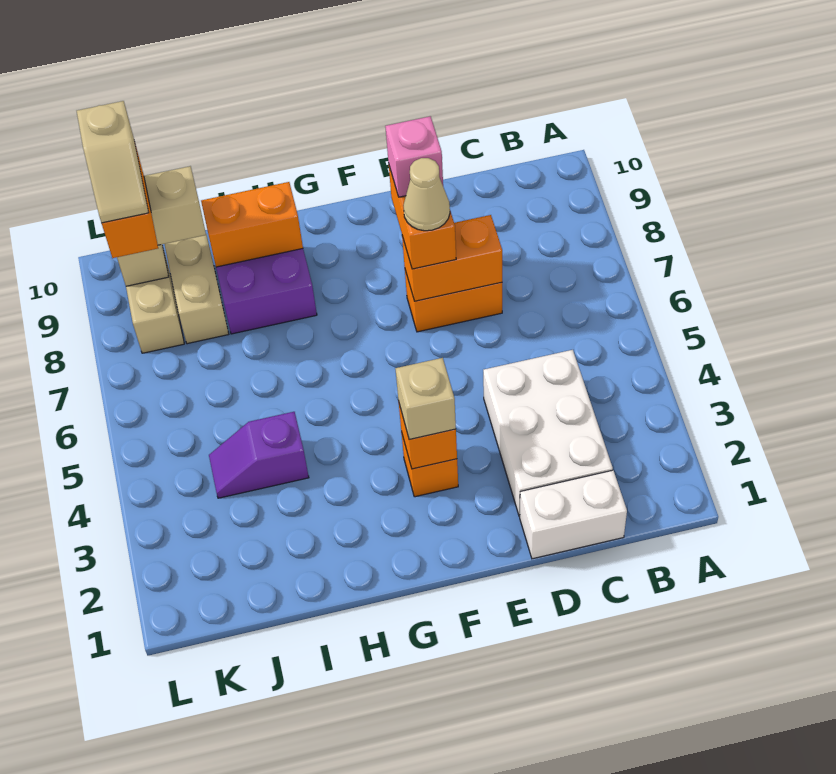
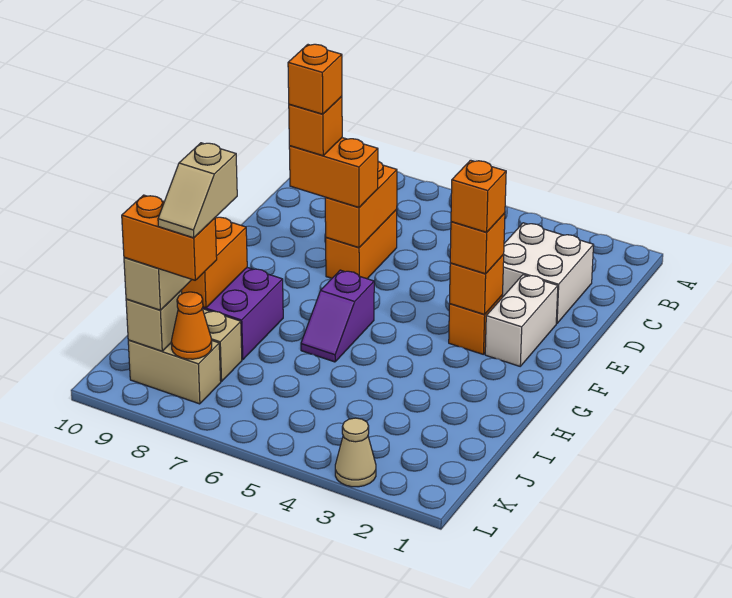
white 1x2 brick [519,470,627,559] -> white 1x2 brick moved to [485,275,558,366]
white 2x3 brick [483,350,613,516] -> white 2x2 brick [502,223,594,324]
tan 1x1 cone [403,158,450,231] -> tan 1x1 cone moved to [335,418,376,487]
pink 1x1 brick [385,116,443,197] -> orange 1x1 brick [289,96,342,156]
none -> orange 1x1 brick [288,44,342,114]
tan 1x1 brick [395,358,456,440] -> orange 1x1 brick [450,213,505,274]
none -> orange 1x1 brick [451,160,506,232]
purple 1x2 slope [209,412,309,498] -> purple 1x2 slope moved to [301,270,374,362]
none -> orange 1x1 cone [171,292,212,359]
tan 1x2 slope [77,101,149,223] -> tan 1x2 slope turned to [158,143,237,238]

